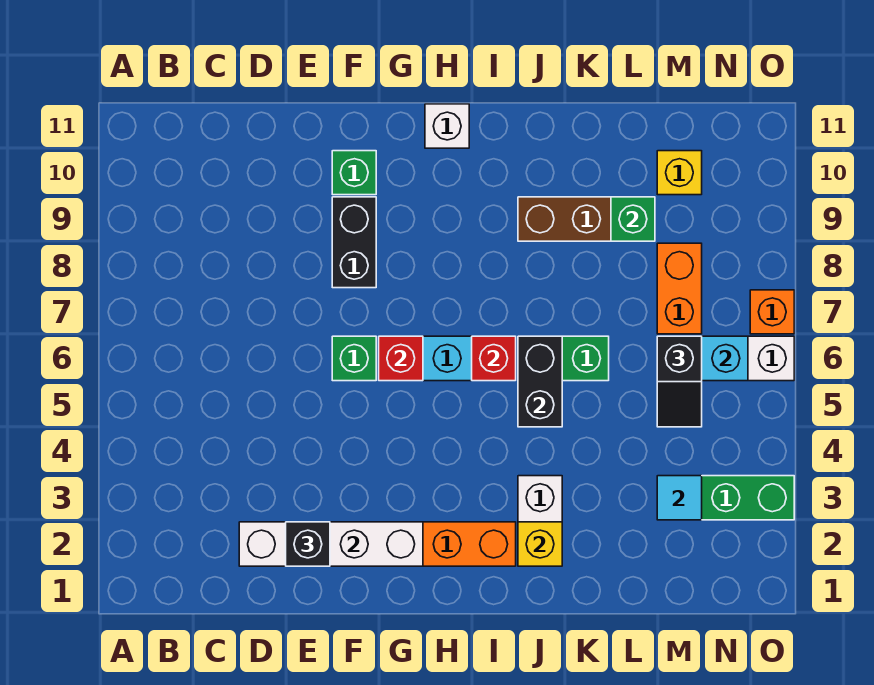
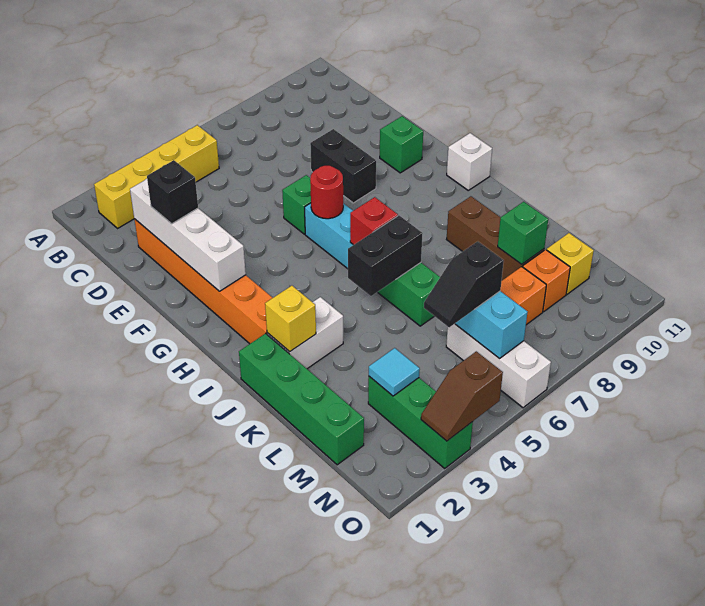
none -> yellow 1x4 brick [94,125,219,228]
black 1x2 brick [332,197,376,288] -> black 1x2 brick turned to [310,129,376,203]
red 1x1 brick [379,336,423,381] -> red 1x1 round brick [310,166,343,219]
none -> green 1x4 brick [239,334,364,465]
none -> brown 1x2 slope [421,351,503,441]
orange 1x1 brick [750,290,794,334] -> orange 1x1 brick moved to [523,250,570,312]

